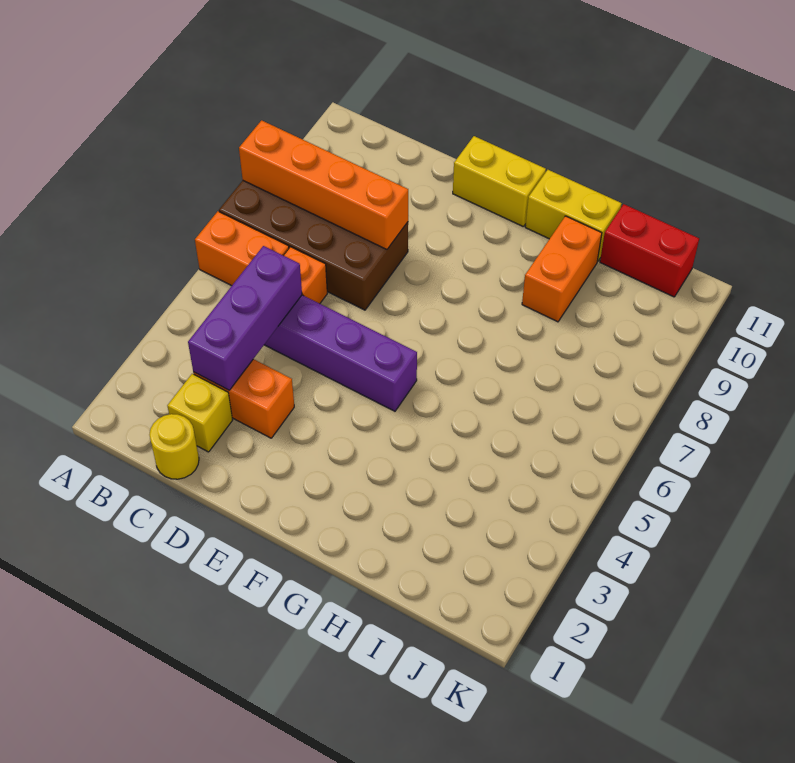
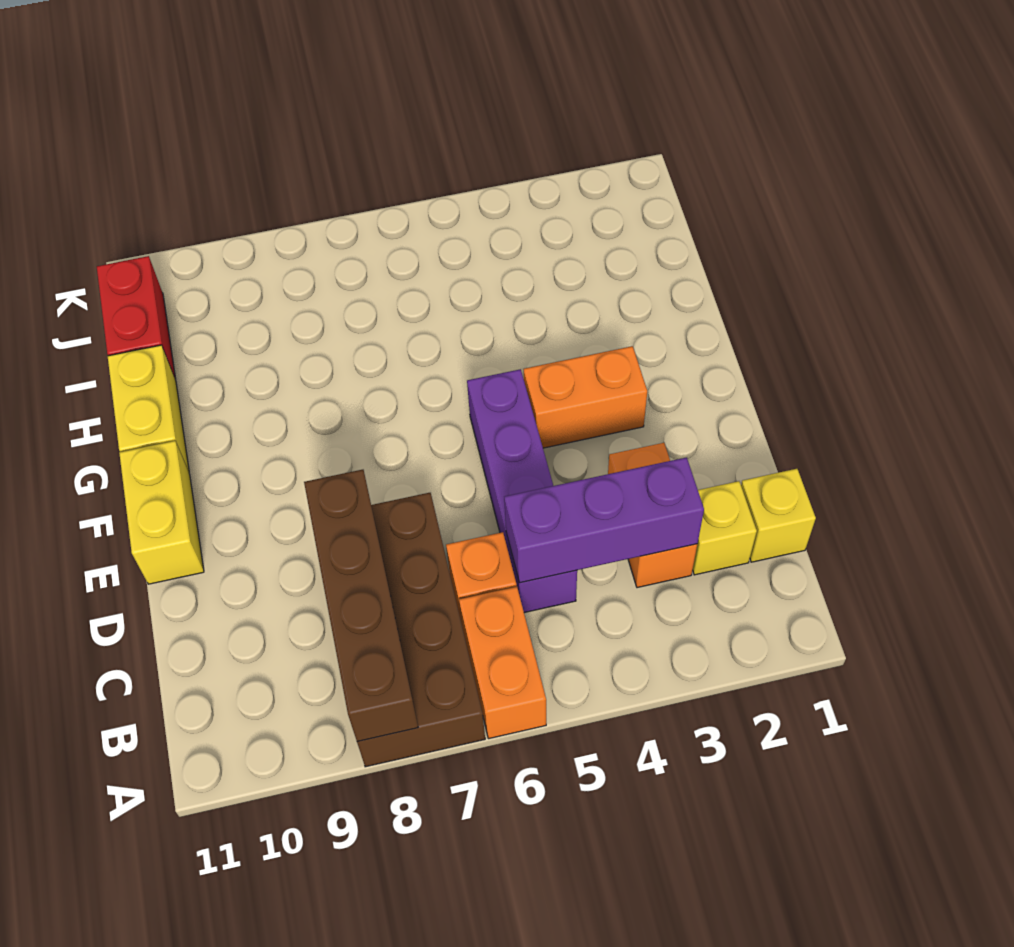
orange 1x4 brick [239,120,408,249] -> brown 1x4 brick [304,470,418,742]
yellow 1x1 round brick [149,414,199,479] -> yellow 1x1 brick [741,469,816,562]
orange 1x2 brick [522,216,602,322] -> orange 1x2 brick moved to [524,346,647,448]

